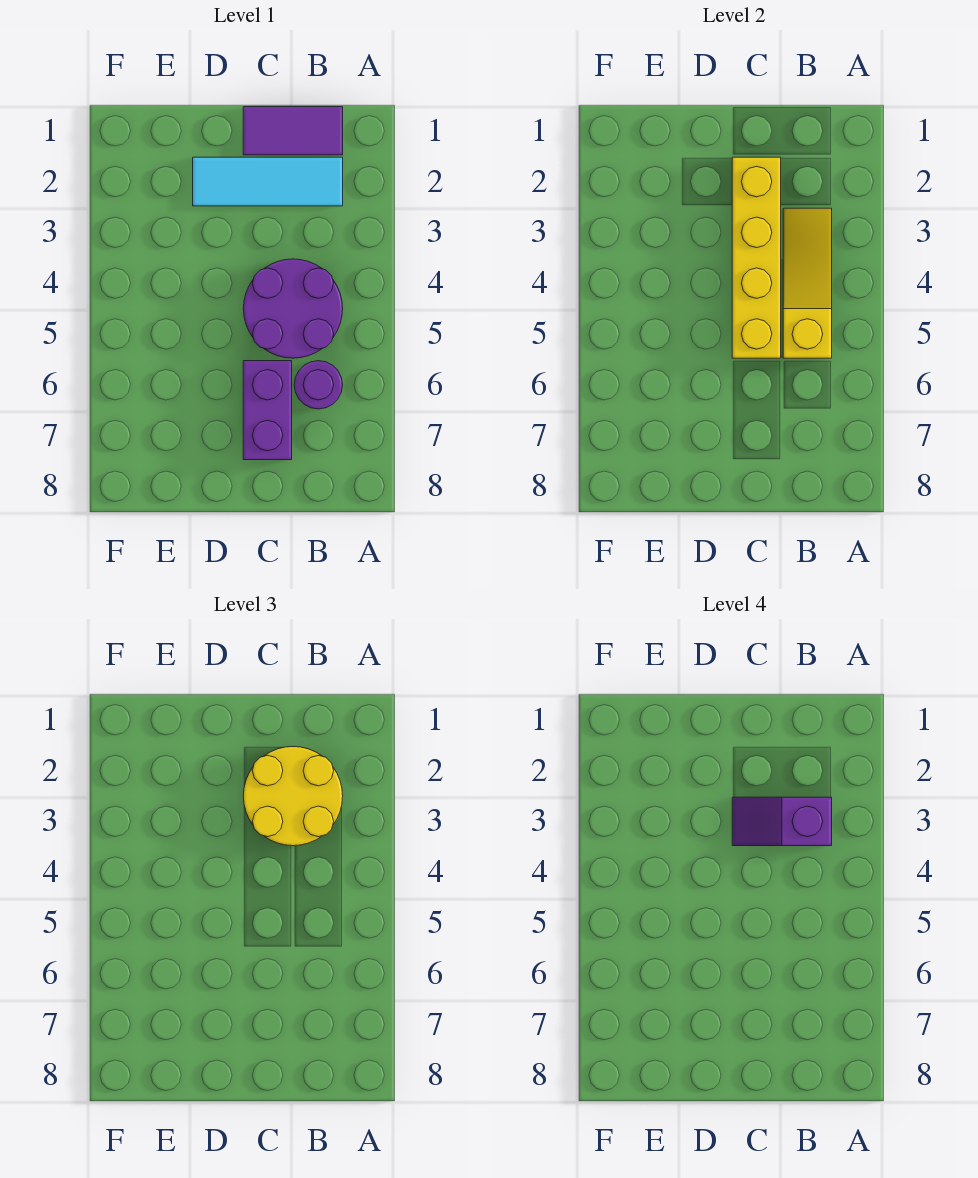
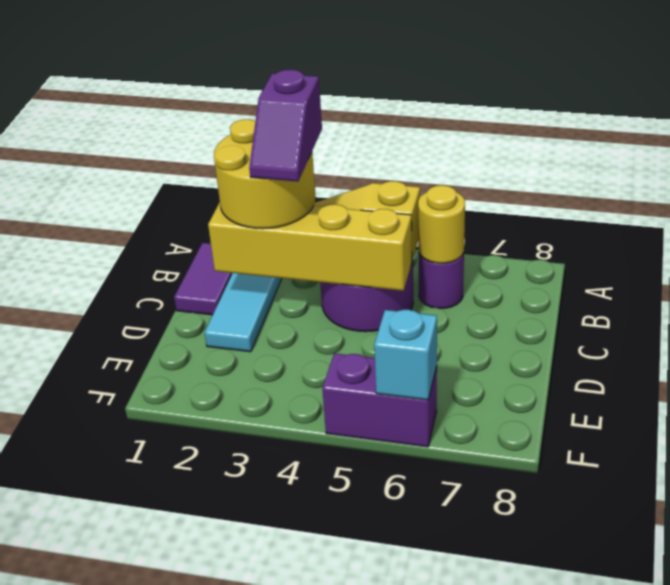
none -> yellow 1x1 round brick [418,185,465,263]
purple 1x2 brick [243,361,292,460] -> purple 1x2 brick moved to [322,353,437,447]
none -> cyan 1x1 brick [374,310,437,400]

